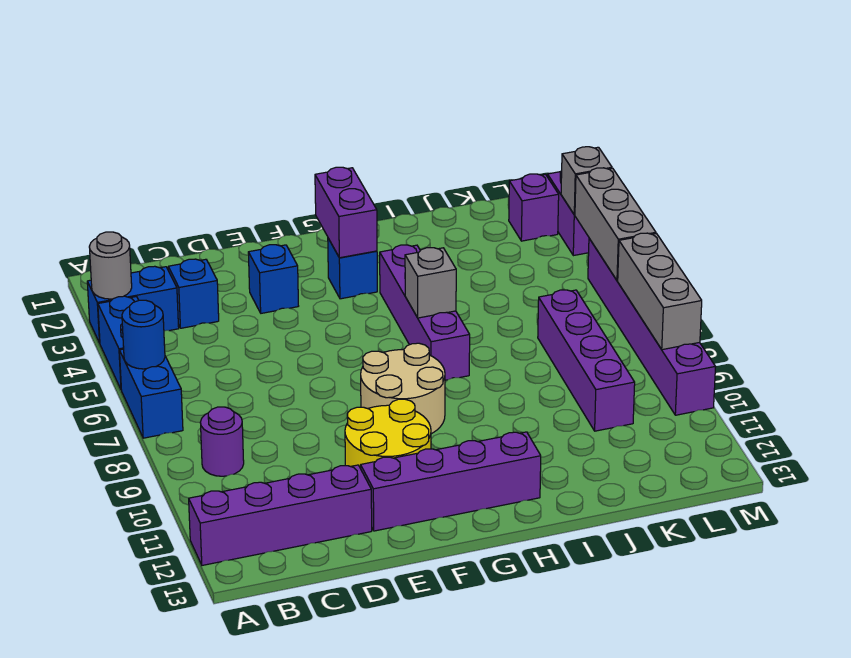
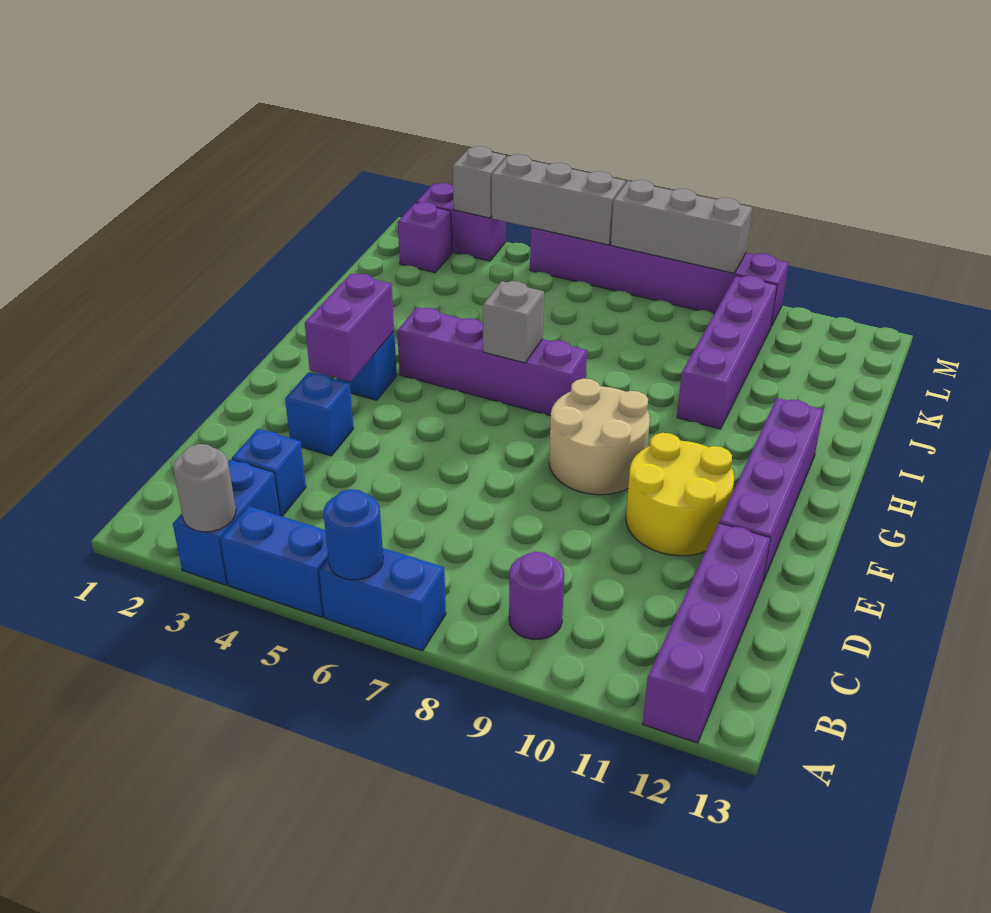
purple 1x2 brick [315,167,377,258] -> purple 1x2 brick turned to [305,273,394,381]
purple 1x4 brick [538,290,635,431] -> purple 1x4 brick turned to [677,275,777,429]

